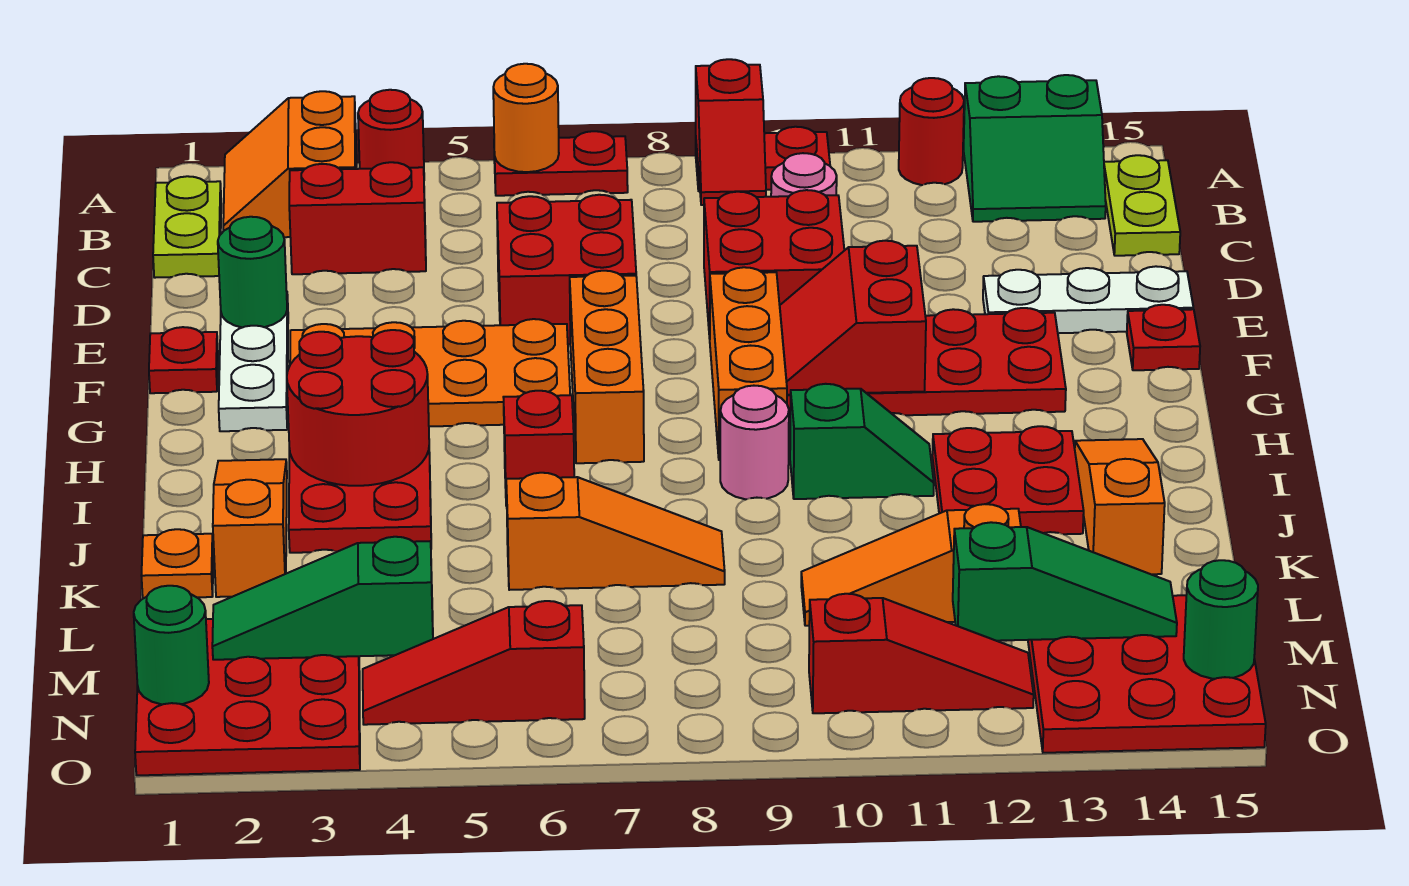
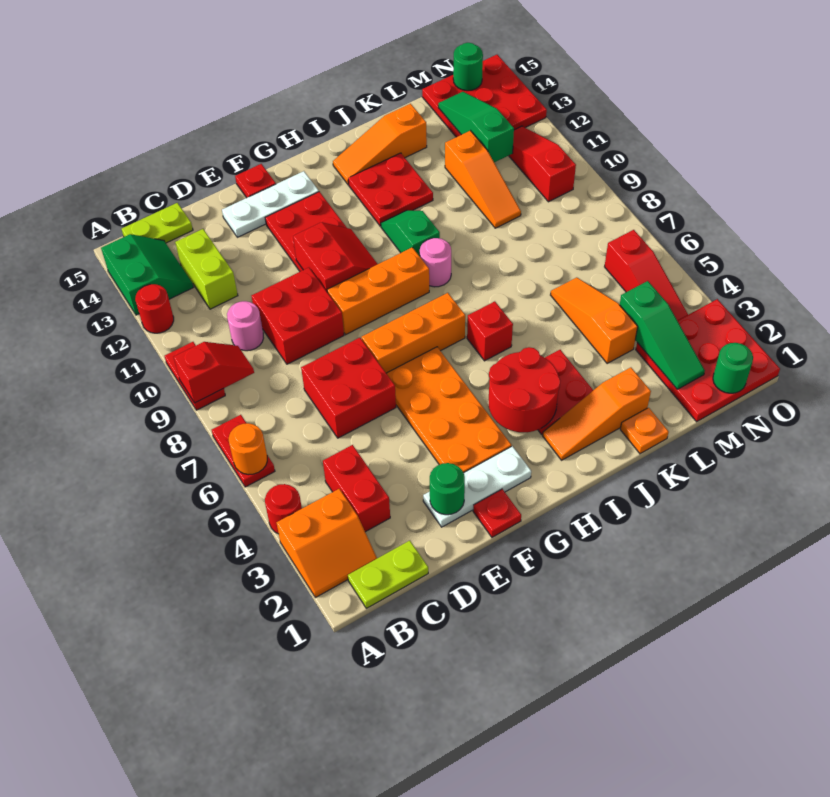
none -> lime 1x2 brick [175,229,238,309]
white 1x3 plate [983,266,1193,333] -> white 1x3 plate turned to [222,171,319,237]
red 2x2 slope [780,241,926,395] -> red 2x2 slope turned to [293,222,377,291]
orange 1x3 slope [506,473,725,590] -> orange 1x3 slope moved to [551,278,638,363]

